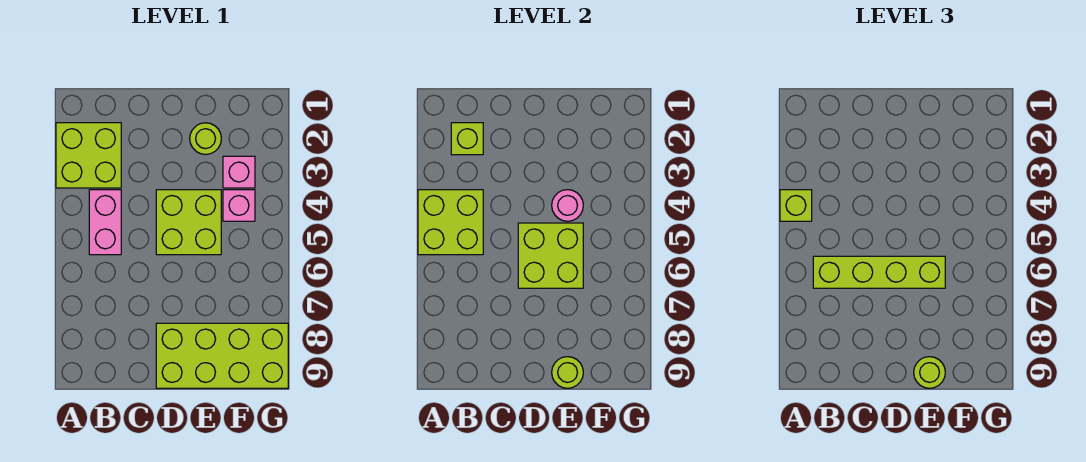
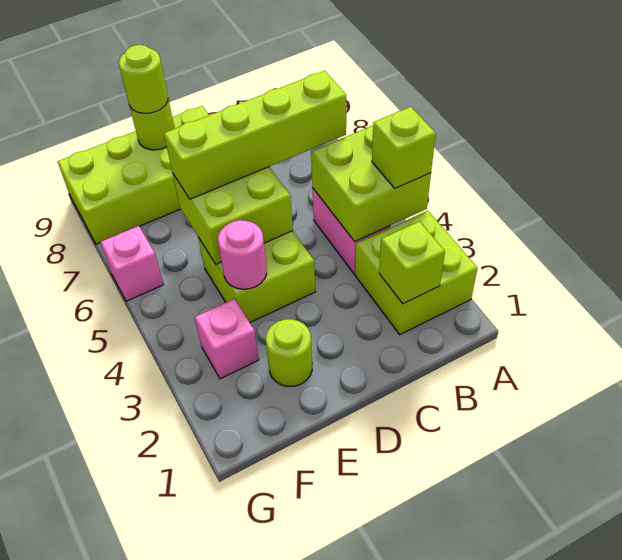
pink 1x1 brick [223,190,255,221] -> pink 1x1 brick moved to [101,226,164,301]

